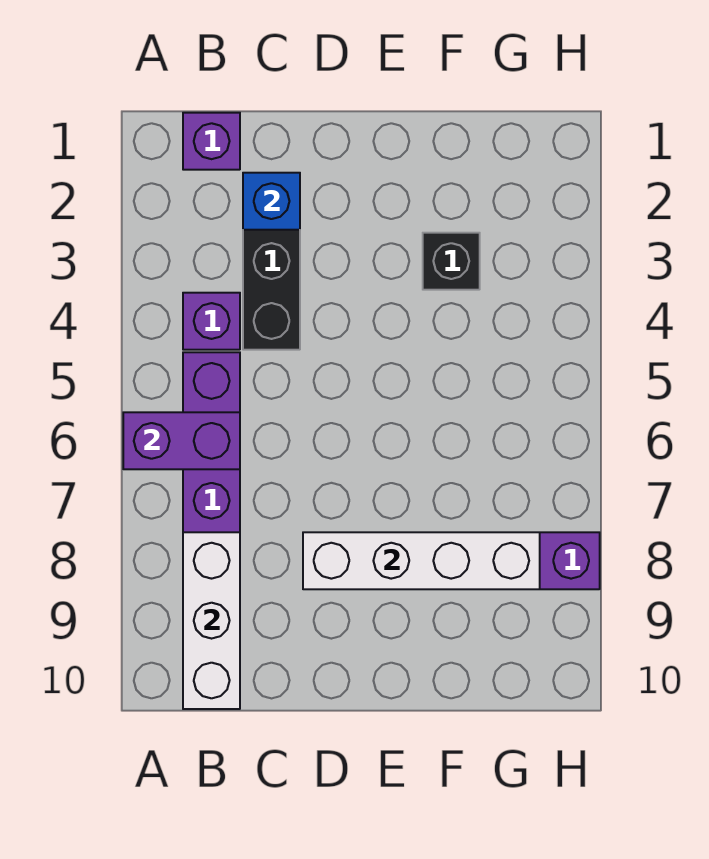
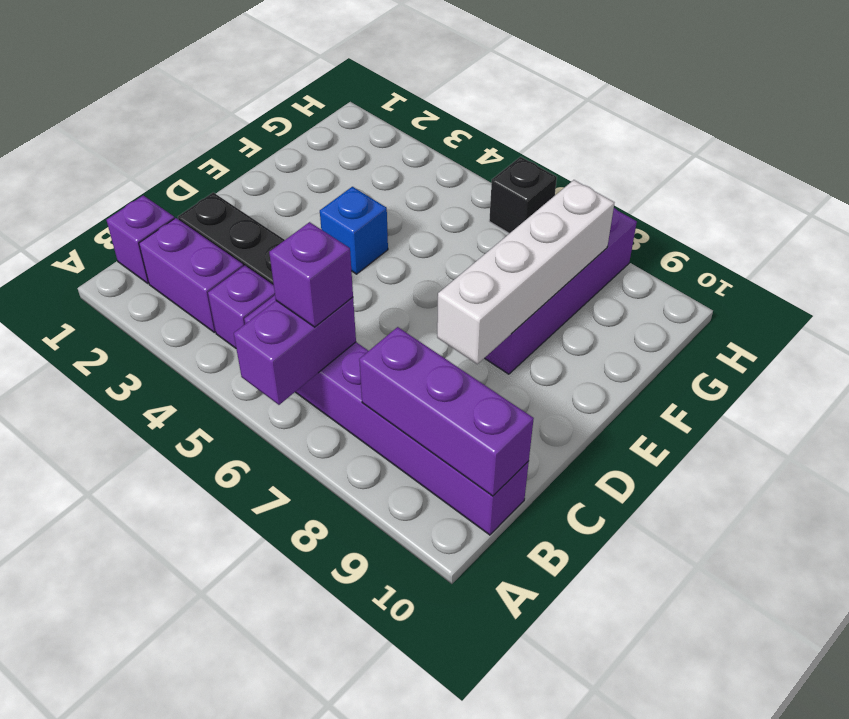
none -> purple 1x2 brick [139,218,243,332]
none -> purple 1x1 brick [269,222,353,327]
white 1x3 brick [183,532,240,709] -> purple 1x3 brick [359,327,534,496]
blue 1x1 brick [243,173,300,230] -> blue 1x1 brick moved to [320,187,388,274]
black 1x1 brick [423,233,480,290] -> black 1x1 brick moved to [489,157,557,233]

